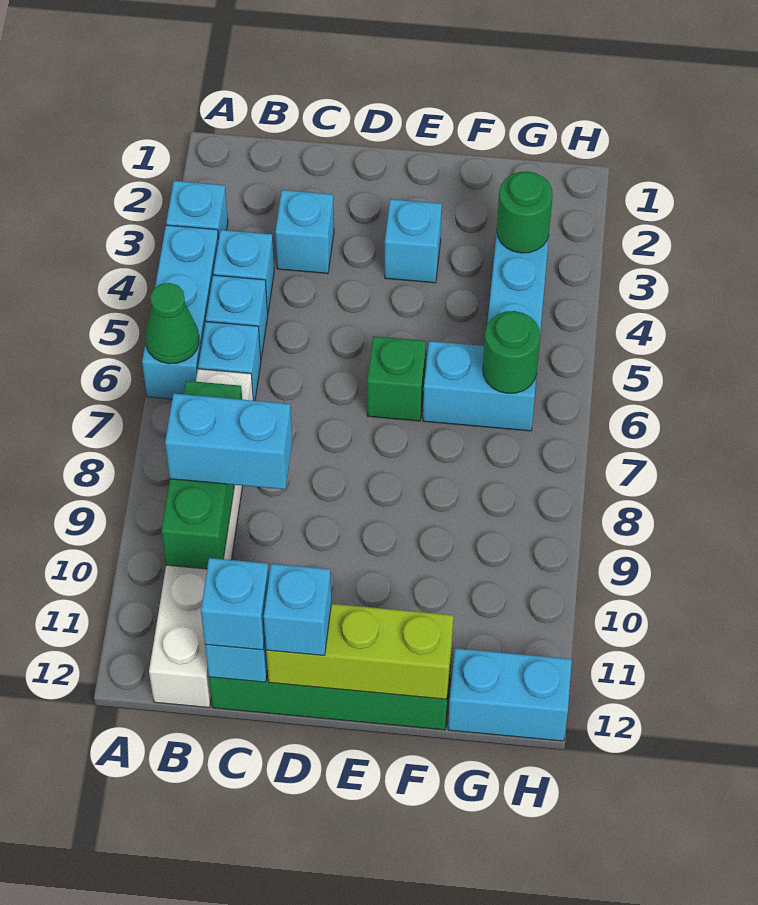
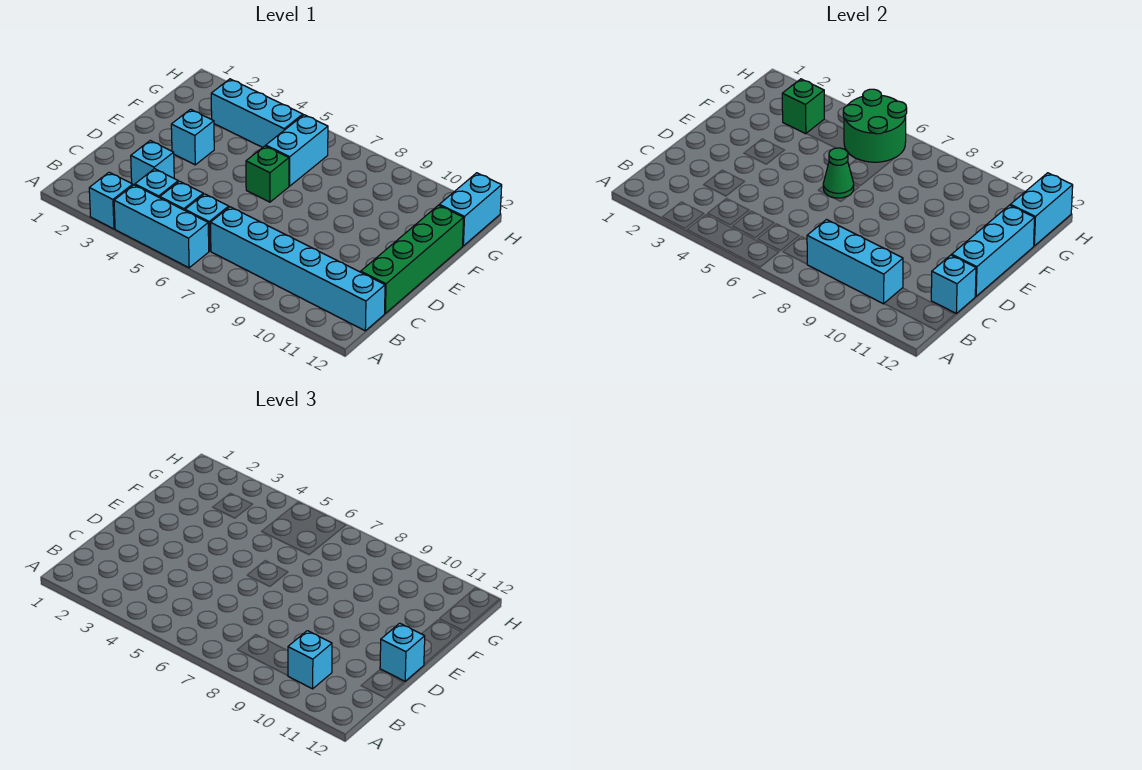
green 1x1 cone [145,283,199,364] -> green 1x1 cone moved to [823,148,854,198]
white 1x6 brick [149,369,253,708] -> cyan 1x6 brick [210,207,385,331]
green 1x3 brick [161,381,242,569] -> cyan 1x3 brick [807,220,903,304]
cyan 1x2 brick [165,394,292,489] -> cyan 1x2 brick moved to [1010,173,1073,246]
cyan 1x1 brick [201,558,269,650] -> cyan 1x1 brick moved to [288,631,332,689]
lime 1x3 brick [266,604,454,699] -> cyan 1x3 brick [952,205,1035,296]
green 1x1 round brick [497,172,553,253] -> green 1x1 brick [782,79,824,134]
green 1x1 round brick [483,311,540,393] -> green 2x2 round brick [843,89,907,162]

